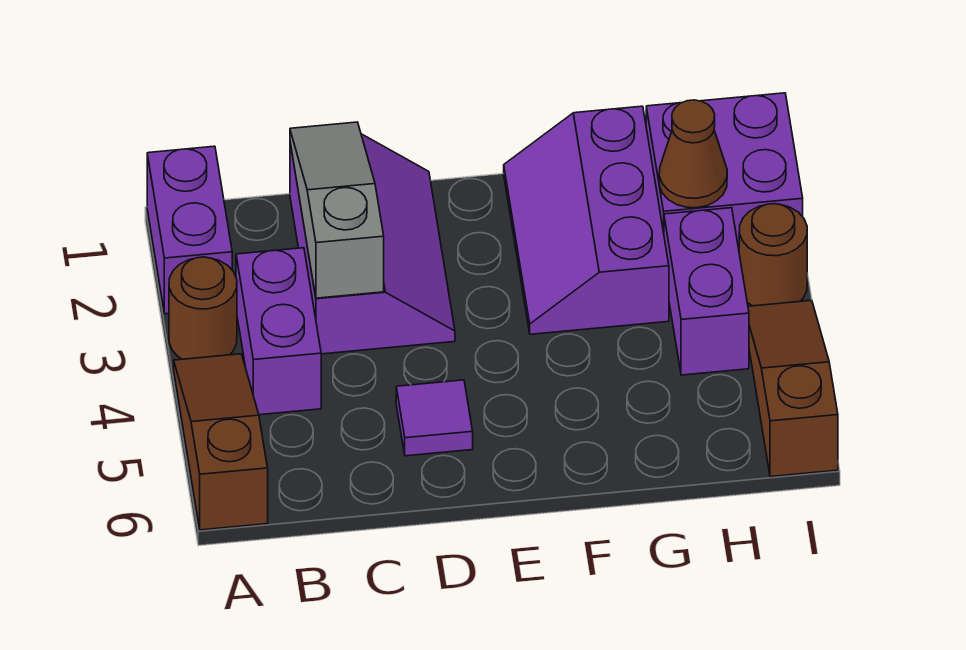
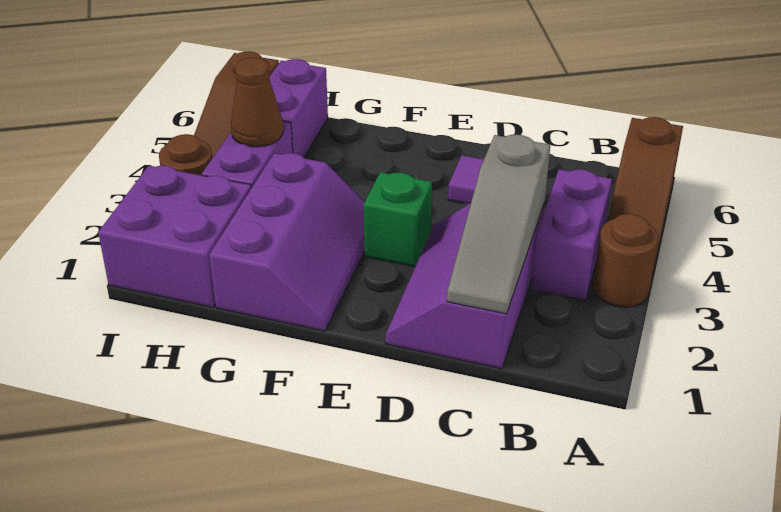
purple 1x2 brick [147,146,232,314] -> purple 1x2 brick moved to [269,59,328,157]
none -> green 1x1 brick [364,172,432,267]
brown 1x1 cone [659,100,727,208] -> brown 1x1 cone moved to [231,58,283,147]

